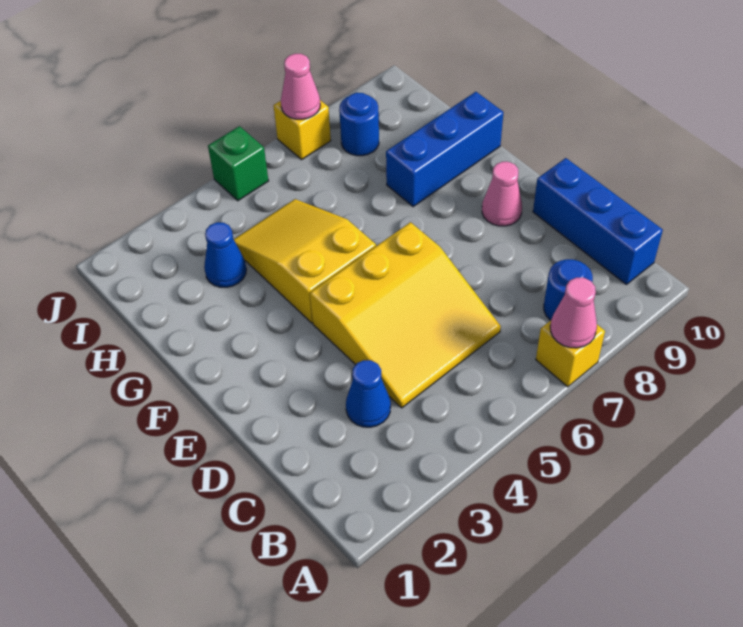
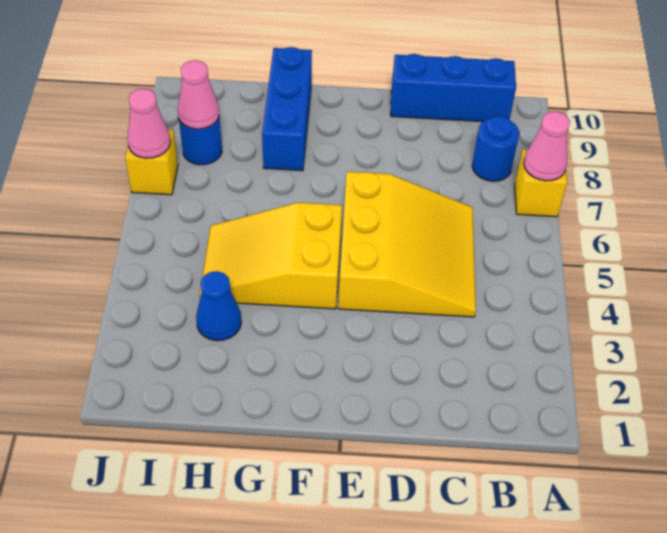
blue 1x1 cone [346,360,391,427] -> none
pink 1x1 cone [482,162,522,226] -> pink 1x1 cone moved to [178,60,219,129]
green 1x1 brick [208,126,268,201] -> none

